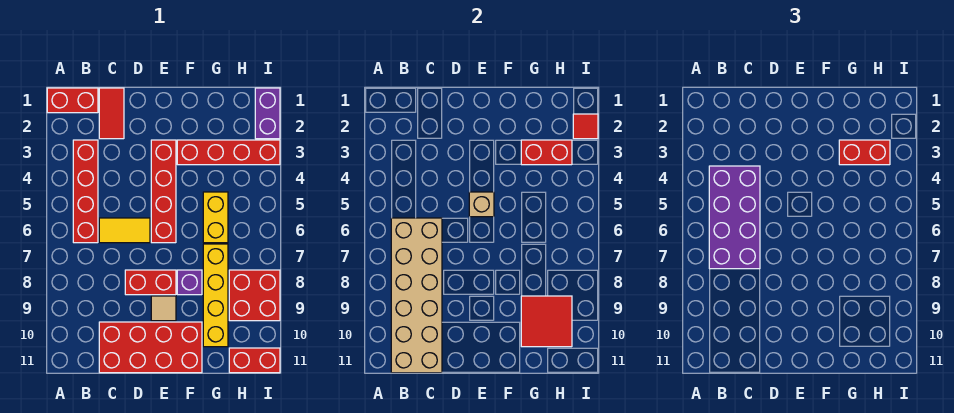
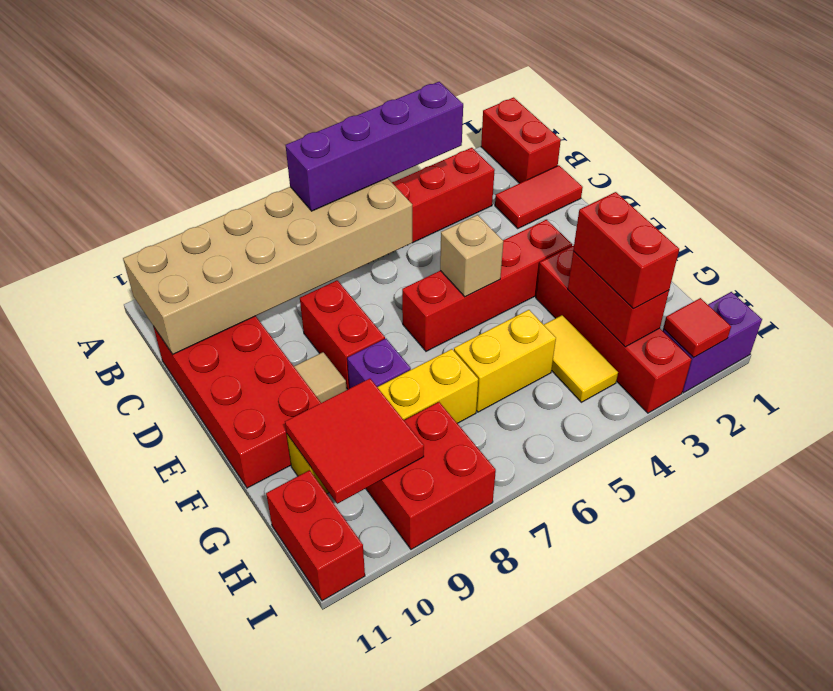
purple 2x4 brick [709,166,760,269] -> purple 1x4 brick [286,82,463,211]
yellow 1x2 tile [99,218,150,243] -> yellow 1x2 tile moved to [544,315,618,402]

